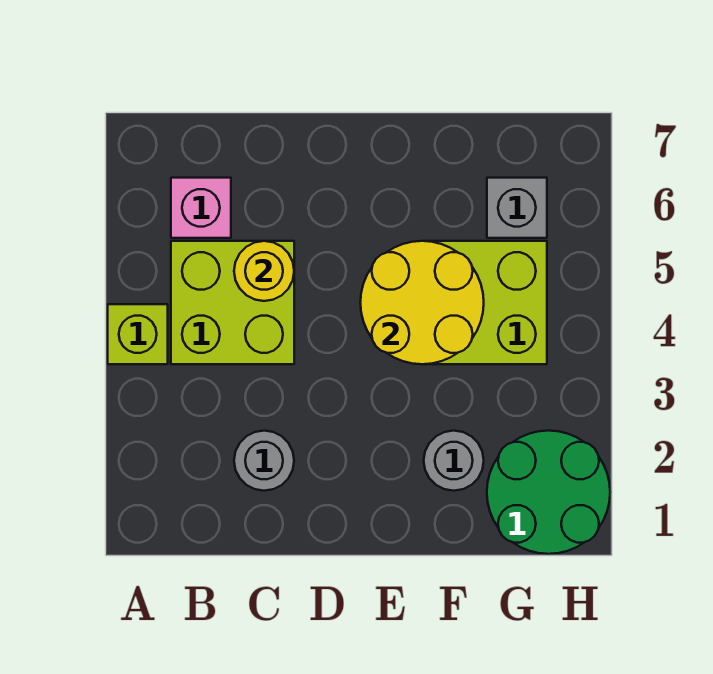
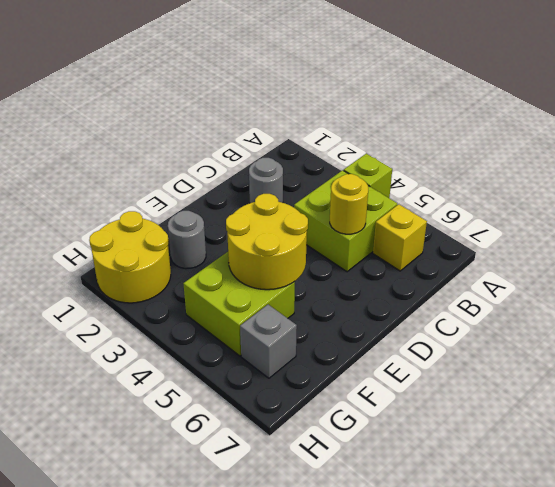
pink 1x1 brick [171,178,231,238] -> yellow 1x1 brick [373,204,427,271]
green 2x2 round brick [487,431,610,554] -> yellow 2x2 round brick [89,211,171,303]

